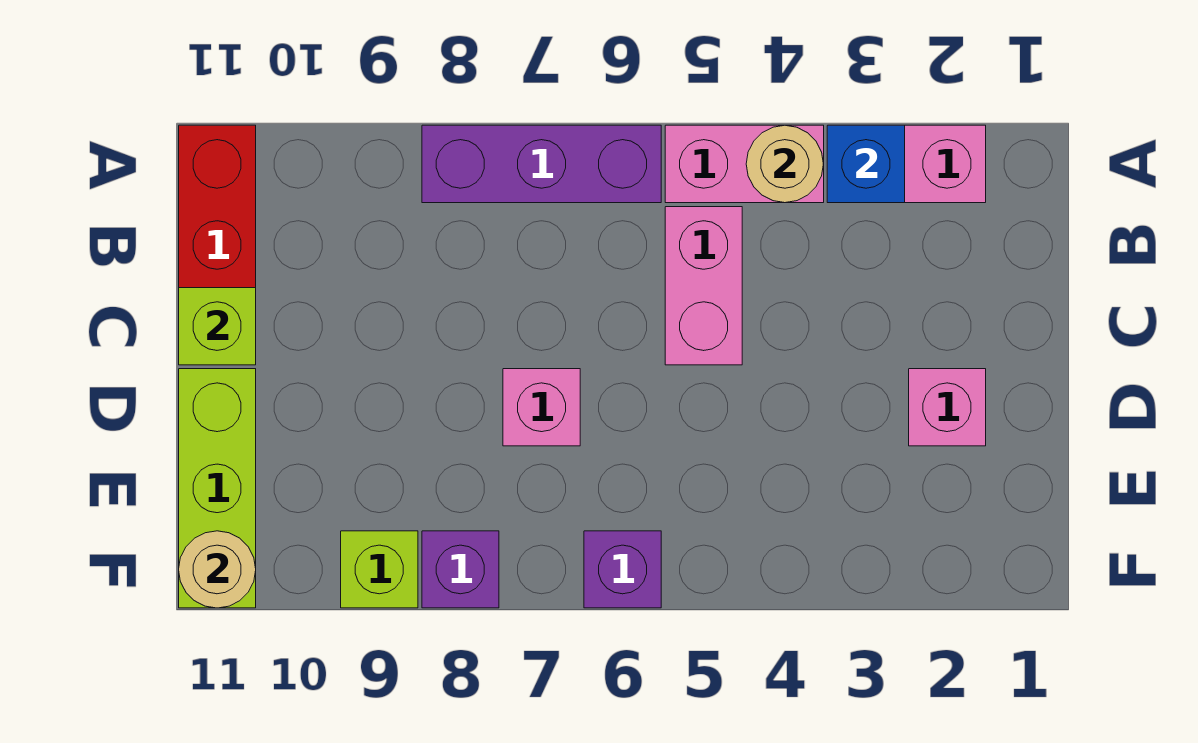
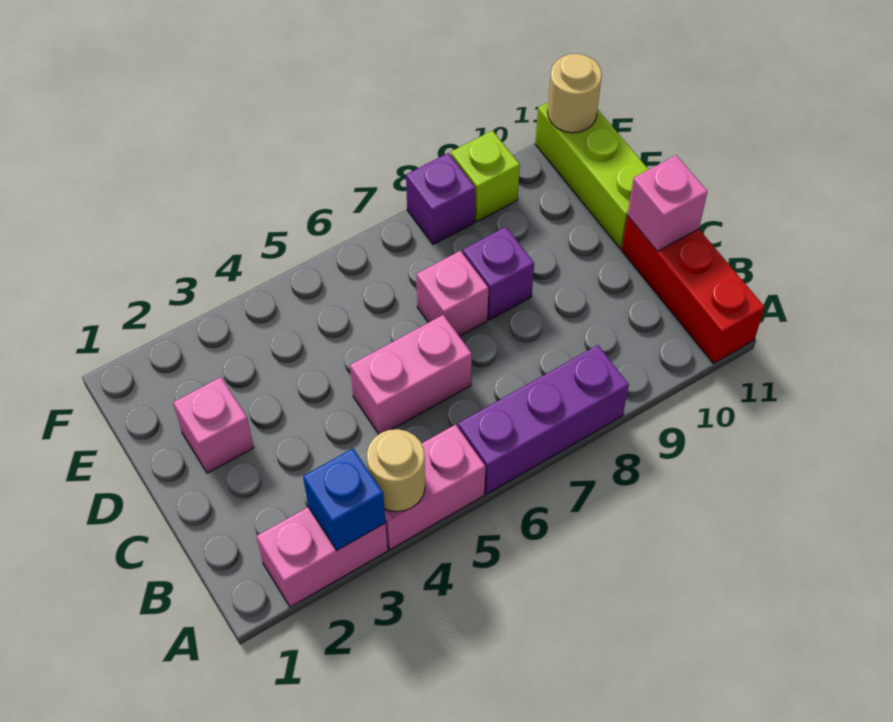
pink 1x2 brick [665,207,742,365] -> pink 1x2 brick turned to [350,315,472,434]
lime 1x1 brick [179,288,256,365] -> pink 1x1 brick [628,155,707,251]
purple 1x1 brick [584,531,661,608] -> purple 1x1 brick moved to [463,227,534,320]

